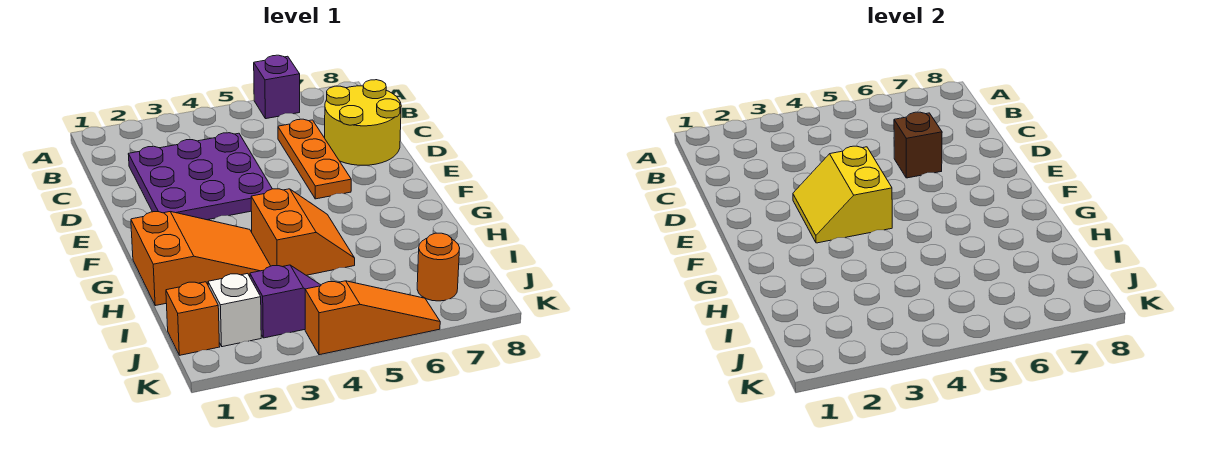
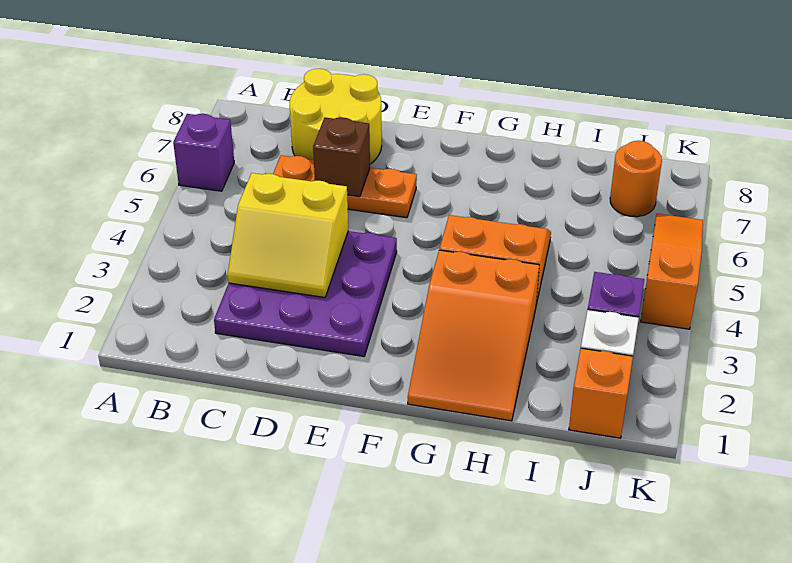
yellow 2x2 slope [793,146,892,243] -> yellow 2x2 slope moved to [228,173,348,298]
orange 2x3 slope [131,212,270,306] -> orange 2x3 slope turned to [408,250,539,421]

